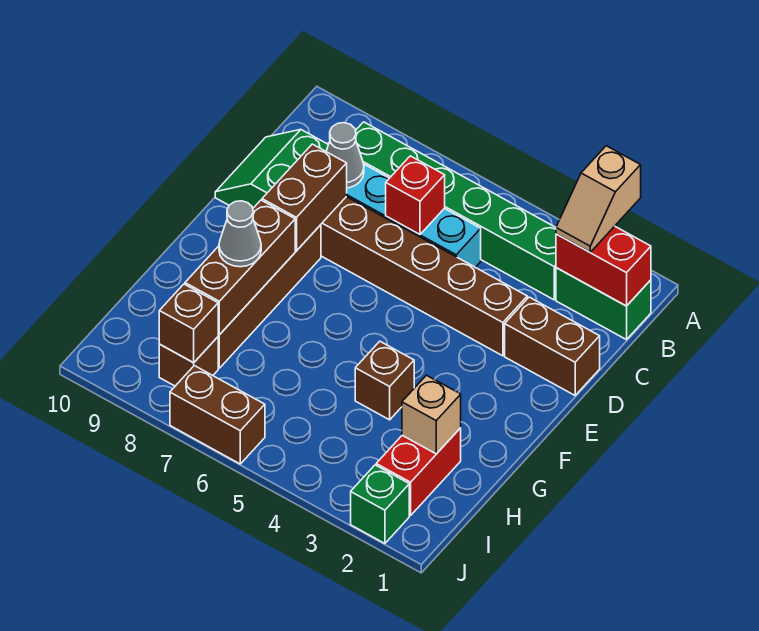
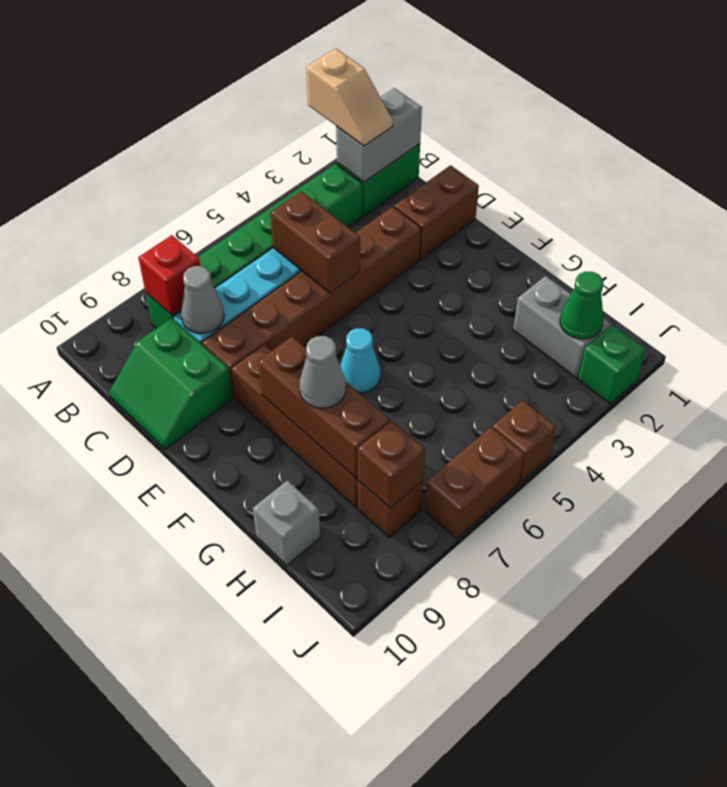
red 1x2 brick [556,226,651,306] -> grey 1x2 brick [336,88,422,182]
red 1x1 brick [386,156,445,235] -> red 1x1 brick moved to [138,235,200,315]
brown 1x2 brick [262,144,347,251] -> brown 1x2 brick moved to [270,191,360,293]
none -> cyan 1x1 cone [340,328,380,393]
brown 1x1 brick [355,341,414,420] -> brown 1x1 brick moved to [492,400,556,482]
red 1x2 brick [376,428,461,515] -> grey 1x2 brick [513,276,611,378]
tan 1x1 brick [402,375,461,454] -> none
none -> grey 1x1 brick [253,480,320,565]
none -> green 1x1 cone [560,272,604,339]

